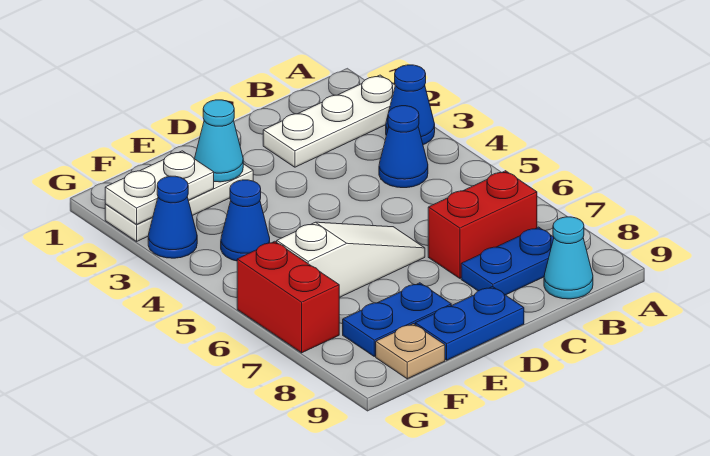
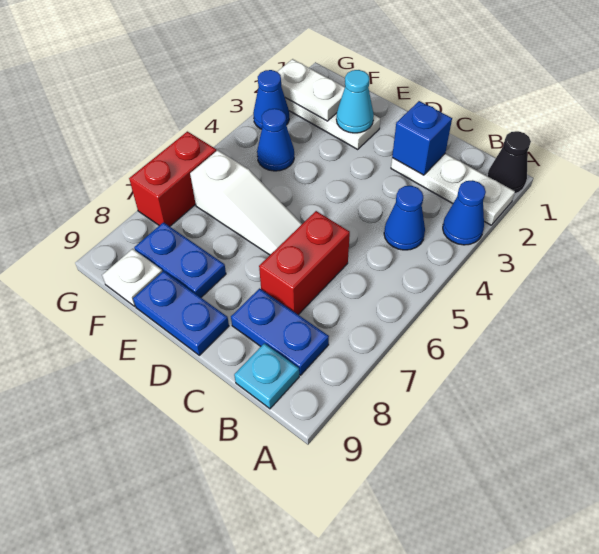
none -> black 1x1 cone [487,131,531,194]
red 1x2 brick [428,171,537,278] -> red 1x2 brick turned to [259,211,350,315]
cyan 1x1 cone [544,217,593,299] -> cyan 1x1 plate [234,343,299,409]
none -> blue 1x1 brick [392,101,452,175]
tan 1x1 plate [376,324,445,379] -> white 1x1 plate [102,249,162,306]

